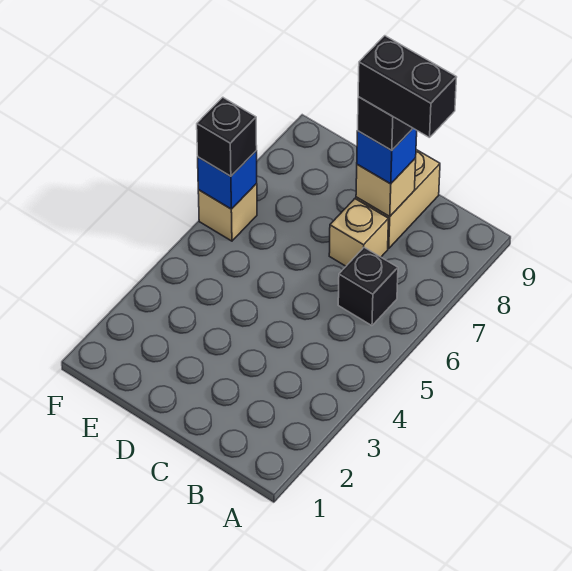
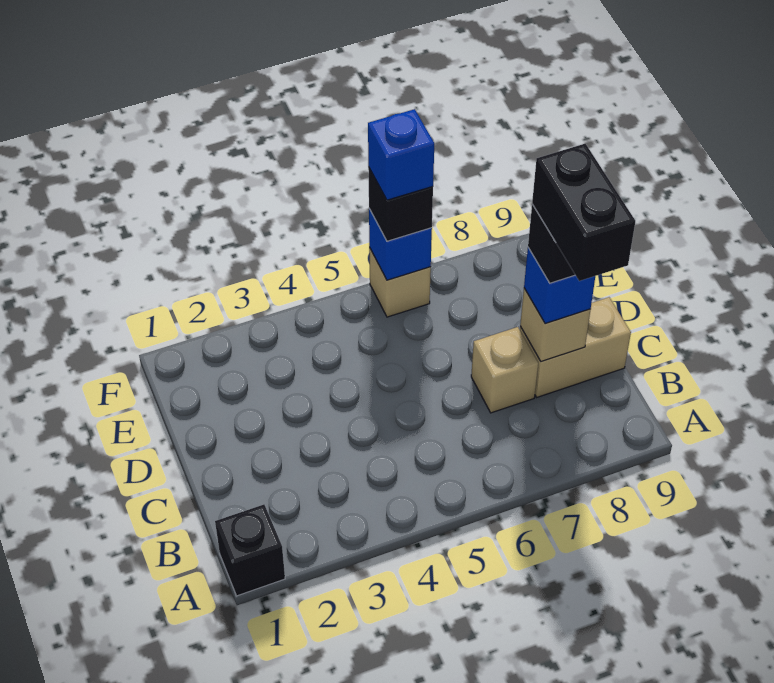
black 1x1 brick [338,247,398,326] -> black 1x1 brick moved to [215,505,285,596]
none -> blue 1x1 brick [368,109,434,200]

